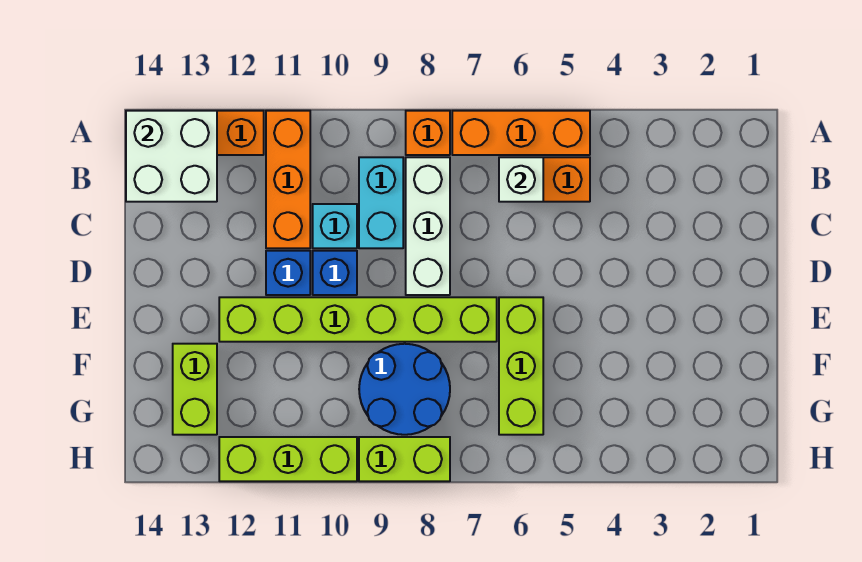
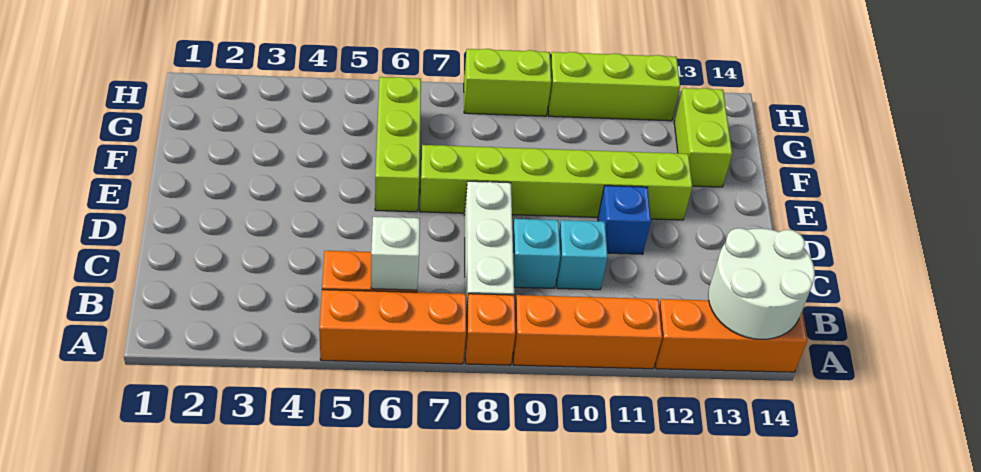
orange 1x3 brick [266,111,310,248] -> orange 1x3 brick turned to [513,295,662,369]
white 2x2 brick [126,111,217,202] -> white 2x2 round brick [708,228,815,339]
cyan 1x2 brick [359,157,403,248] -> cyan 1x1 brick [513,219,560,288]
blue 1x1 brick [313,251,357,295] -> none
blue 2x2 round brick [359,344,450,435] -> none

